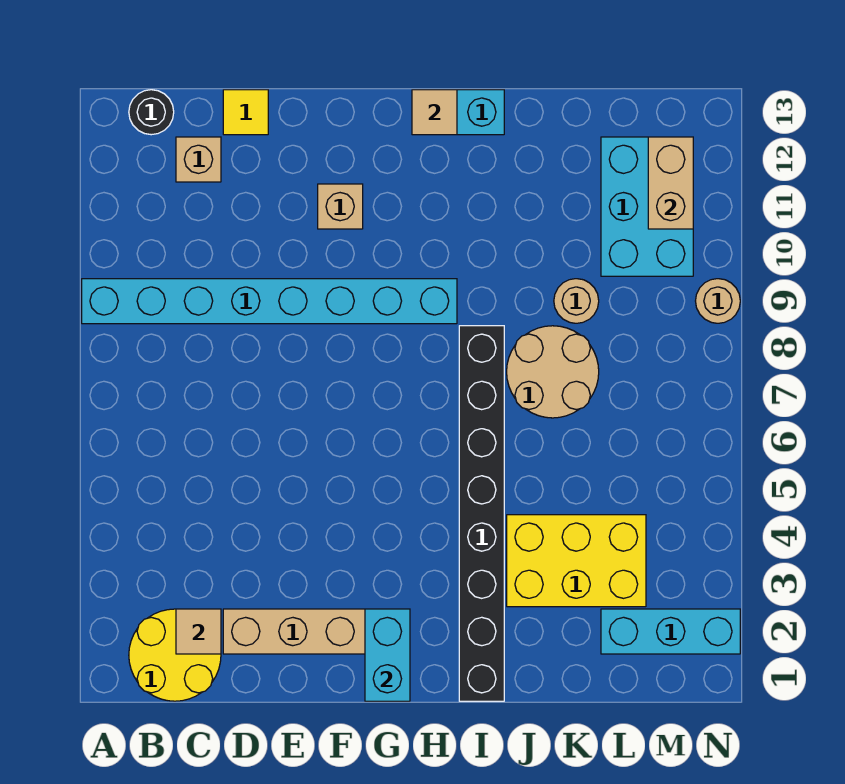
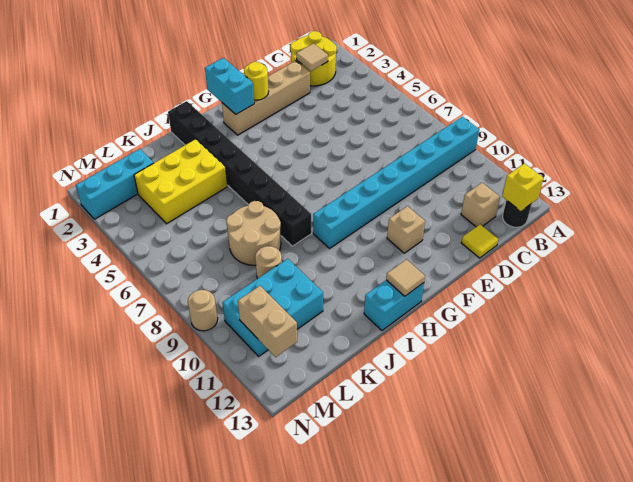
none -> yellow 1x1 brick [502,163,543,211]
none -> yellow 1x1 round brick [244,62,269,100]
cyan 2x3 brick [601,137,693,276] -> cyan 2x3 brick turned to [222,259,323,356]

